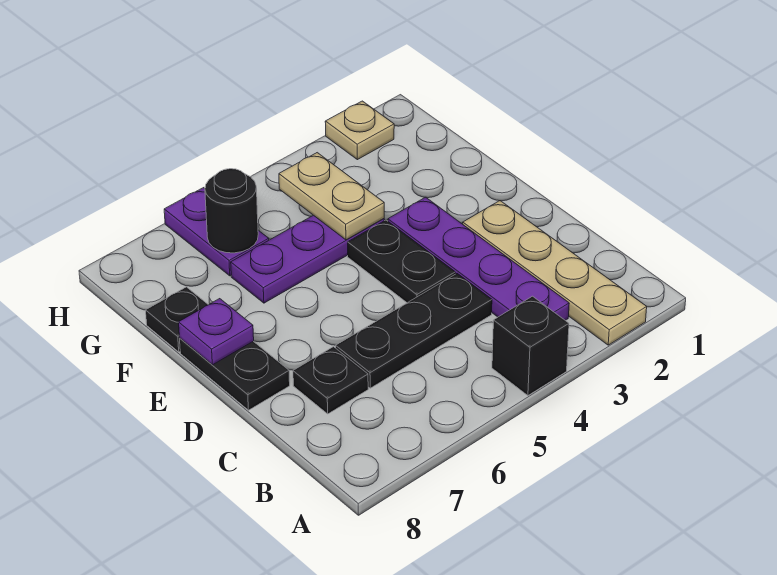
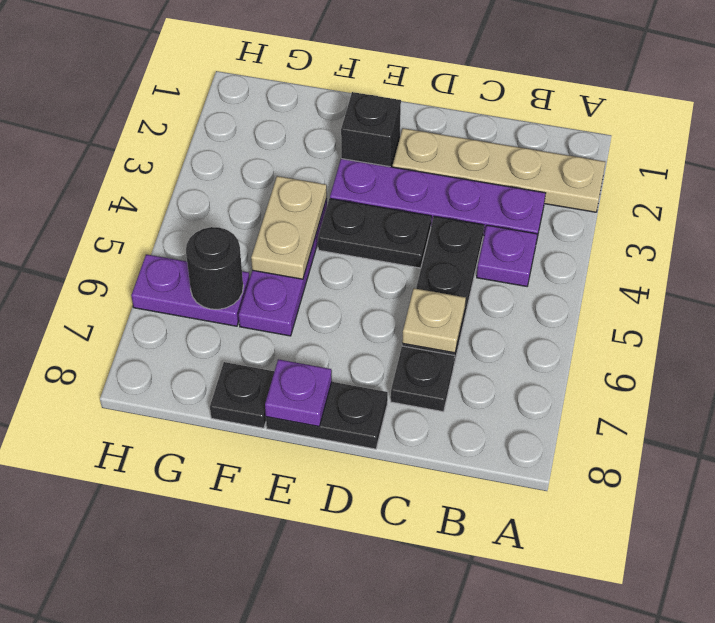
black 1x1 brick [492,296,569,395] -> black 1x1 brick moved to [341,92,401,167]
none -> purple 1x1 plate [477,225,537,286]
tan 1x2 plate [279,153,384,240] -> tan 1x2 plate turned to [251,176,327,279]
tan 1x1 plate [325,101,394,160] -> tan 1x1 plate moved to [402,288,466,353]

